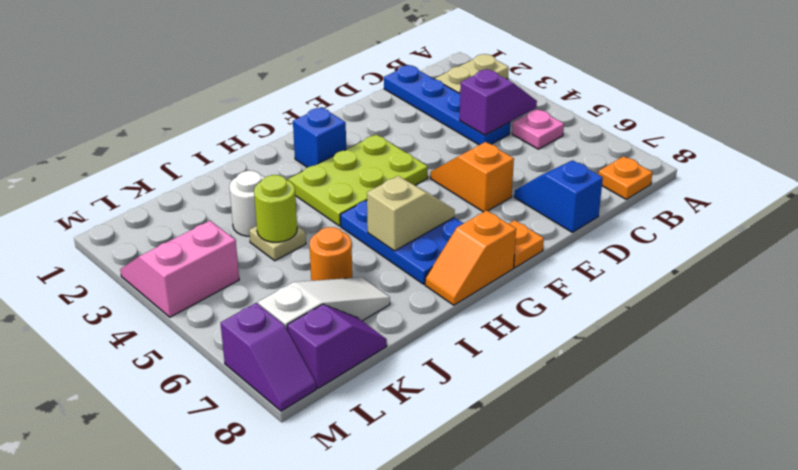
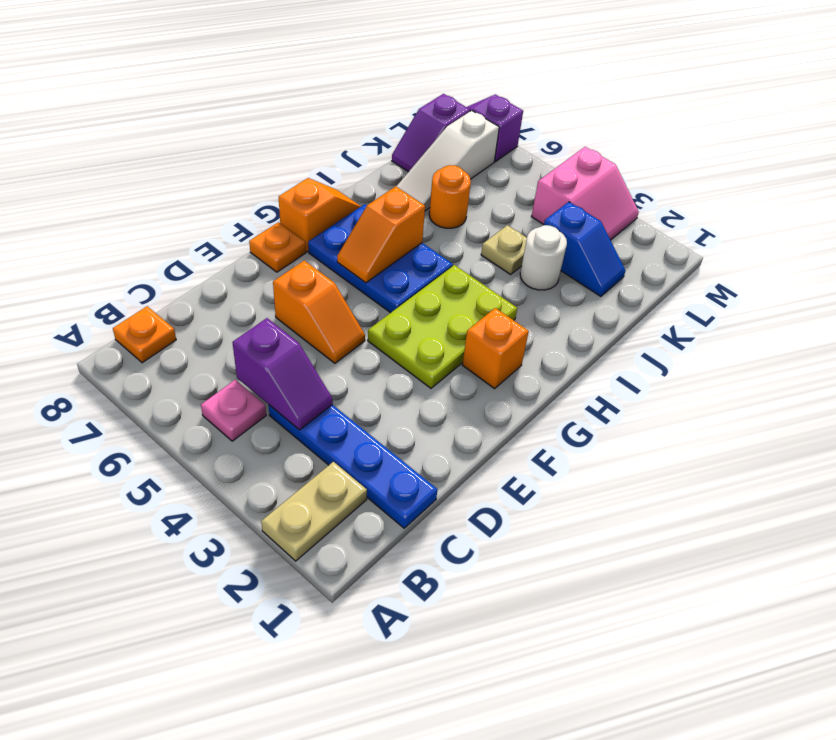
purple 1x2 slope [460,69,537,135] -> purple 1x2 slope turned to [232,318,333,430]
blue 1x2 slope [514,160,603,232] -> blue 1x2 slope moved to [544,202,626,296]
blue 1x1 brick [293,107,346,167] -> orange 1x1 brick [462,308,529,389]
tan 1x2 slope [367,176,455,251] -> orange 1x2 slope [337,186,425,283]
lime 1x1 round brick [254,175,297,242] -> none

